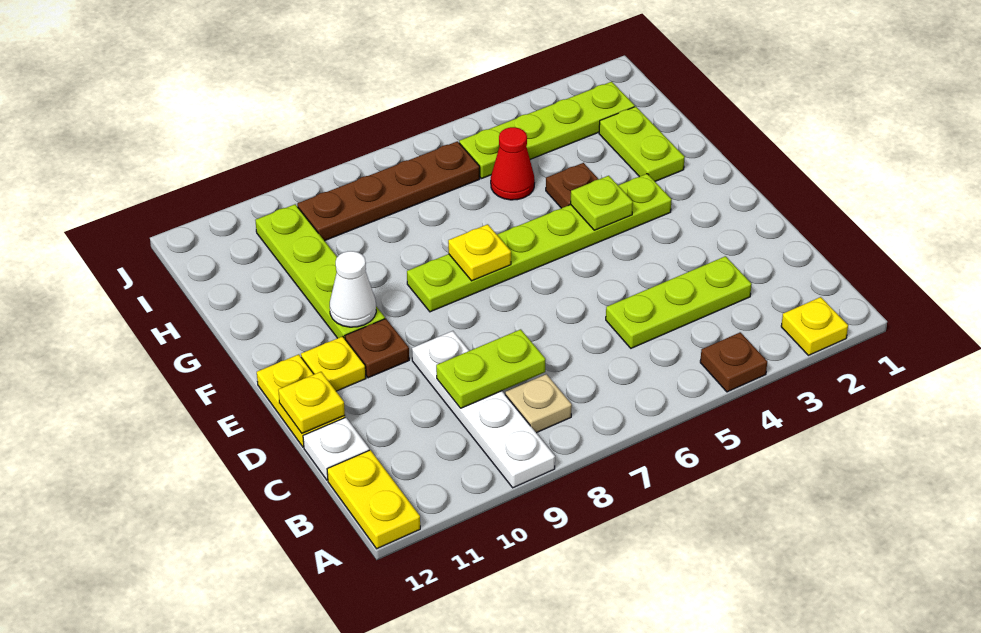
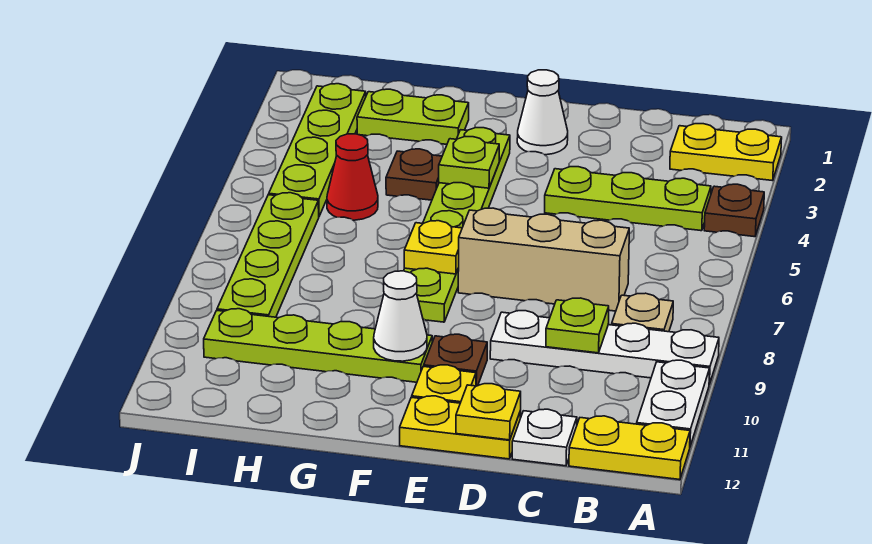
yellow 1x1 plate [781,297,848,355] -> yellow 1x2 plate [670,124,782,181]
none -> white 1x2 plate [637,360,710,446]
lime 1x3 plate [606,256,752,348] -> lime 1x3 plate turned to [545,167,711,231]
none -> tan 1x3 brick [458,208,629,311]
lime 1x2 plate [436,329,545,408] -> lime 1x1 plate [546,298,609,353]
none -> white 1x1 cone [517,70,568,155]
brown 1x4 plate [297,141,480,241] -> lime 1x4 plate [217,193,319,317]

